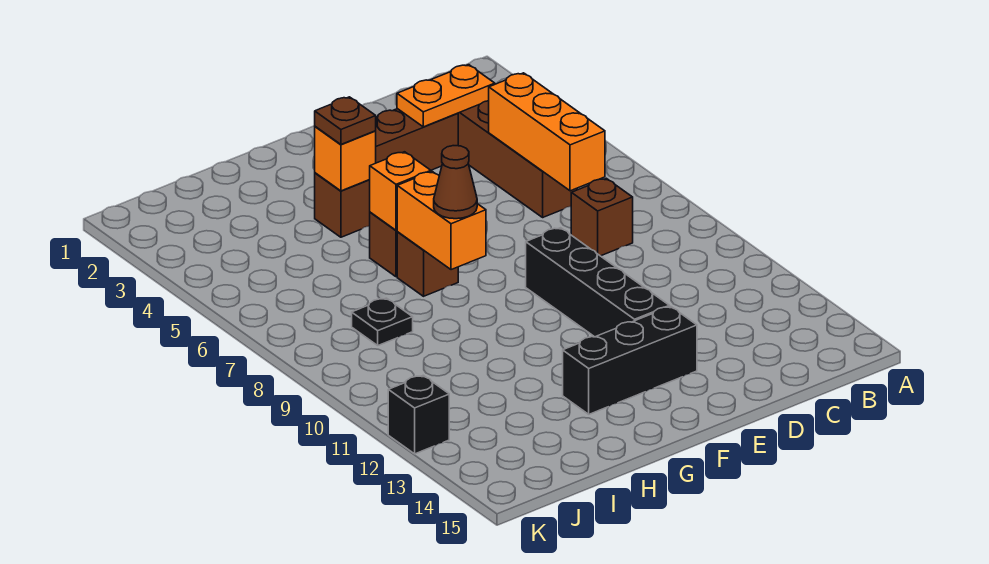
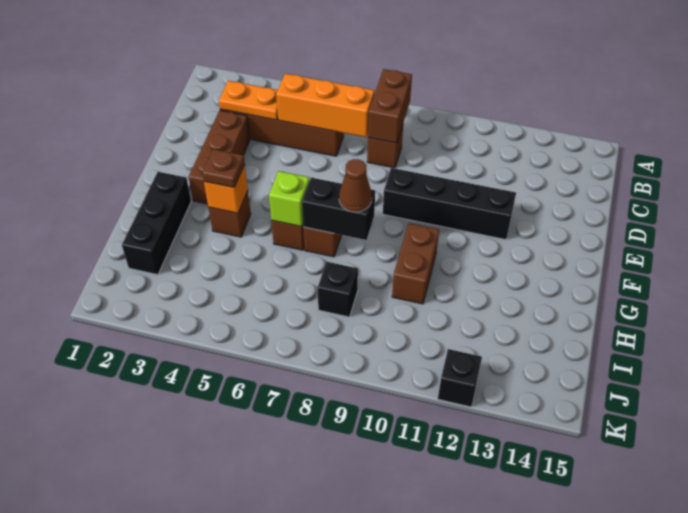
none -> brown 1x2 brick [368,69,412,143]
orange 1x2 plate [397,65,495,127] -> orange 1x2 plate turned to [219,81,278,120]
black 1x3 brick [563,306,697,414] -> black 1x3 brick moved to [122,172,191,275]
orange 1x1 brick [370,152,431,230] -> lime 1x1 brick [269,171,310,227]
orange 1x2 brick [397,172,486,270] -> black 1x2 brick [302,178,375,240]
none -> brown 1x2 brick [392,223,439,304]
black 1x1 plate [352,298,413,345] -> black 1x1 brick [318,262,358,317]

